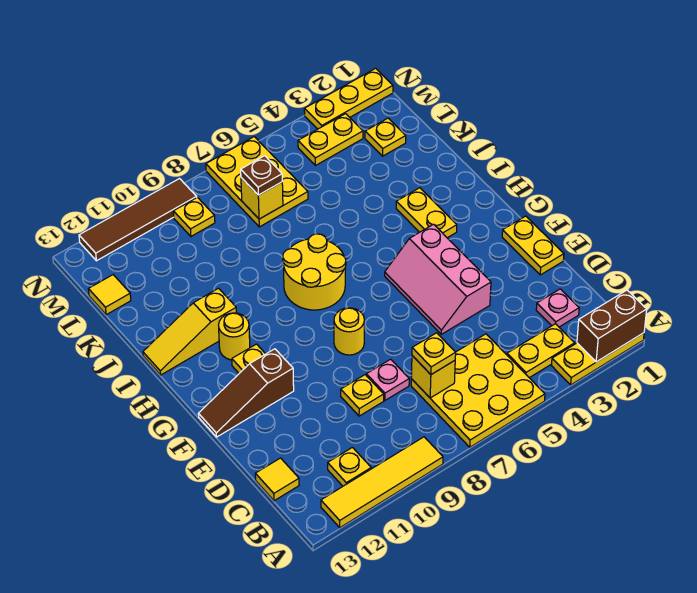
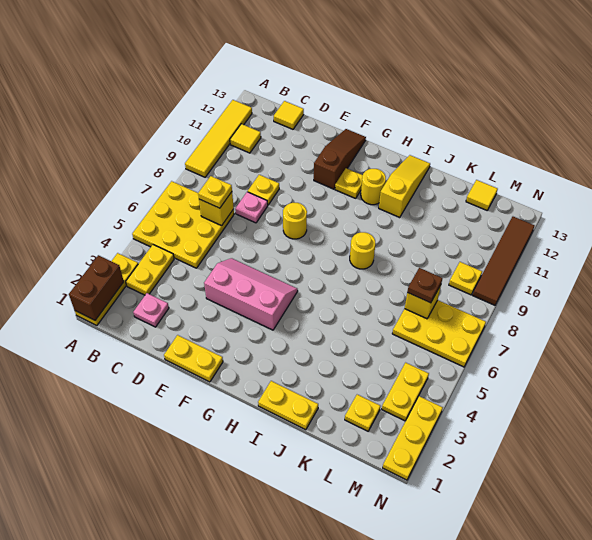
yellow 1x1 plate [328,447,371,486] -> yellow 1x1 tile [230,124,261,153]
yellow 1x2 plate [396,188,457,238] -> yellow 1x2 plate moved to [258,381,318,430]
yellow 2x2 round brick [283,234,346,310] -> yellow 1x1 round brick [350,232,375,269]

